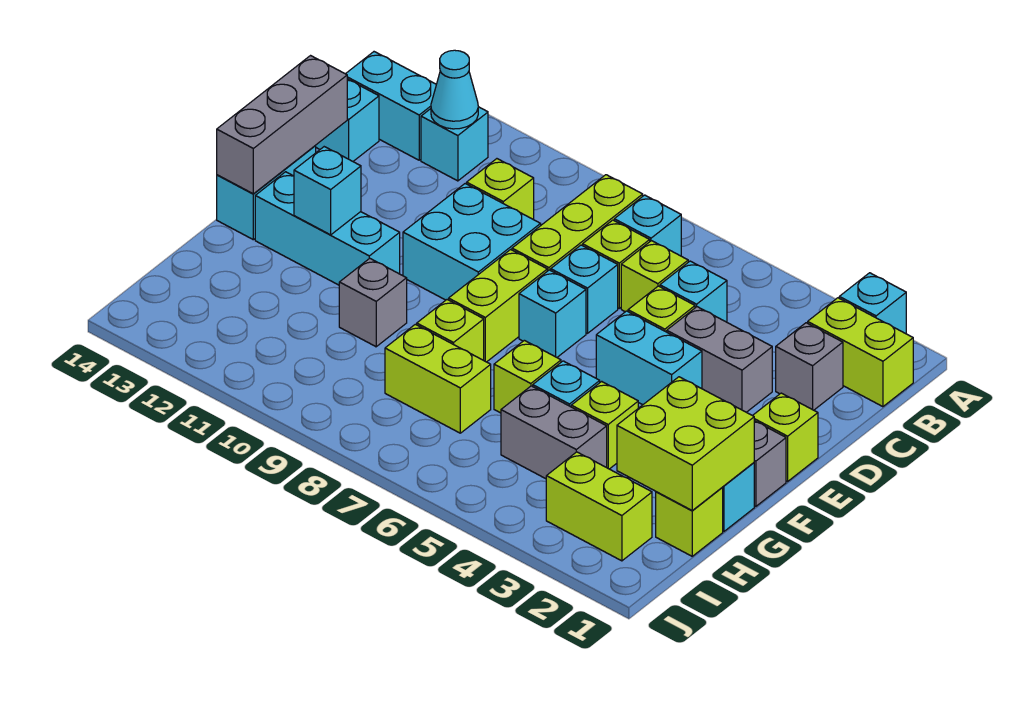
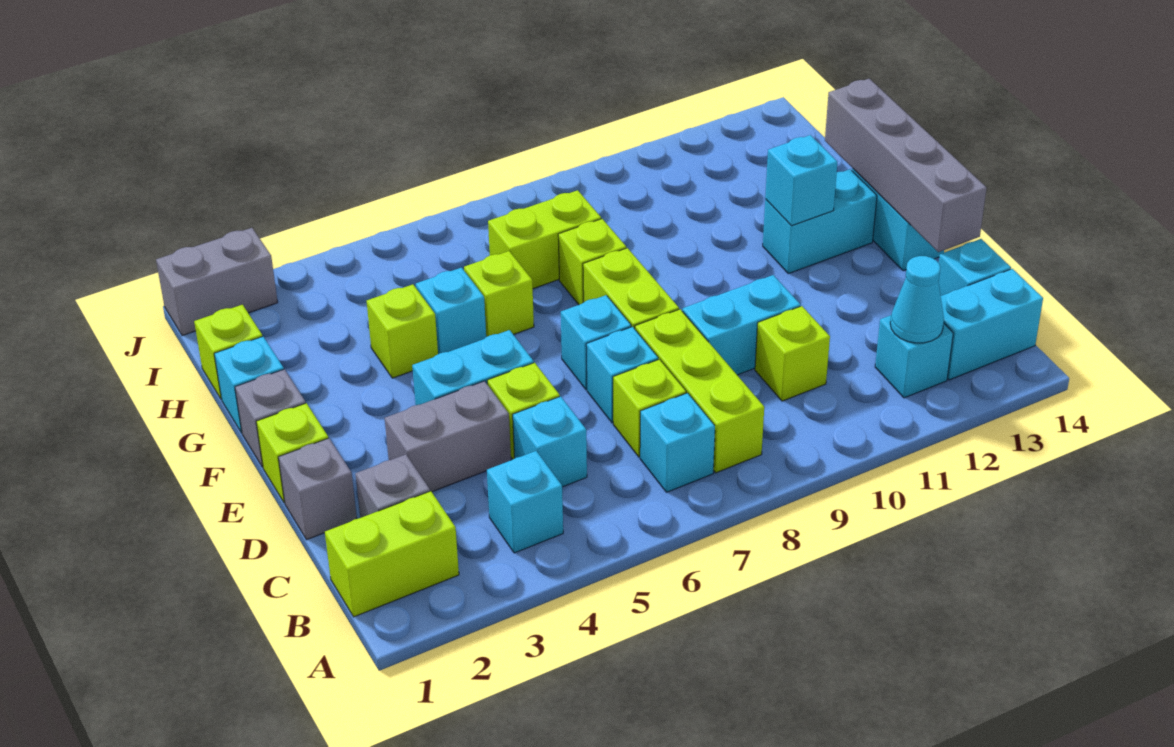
cyan 1x1 brick [839,273,906,334] -> cyan 1x1 brick moved to [487,451,563,553]
lime 1x1 brick [621,241,688,312] -> none
cyan 2x2 brick [403,184,541,300] -> cyan 1x2 brick [682,275,800,375]
grey 1x3 brick [217,56,347,194] -> grey 1x4 brick [825,79,987,252]
cyan 1x3 brick [255,172,400,285] -> cyan 1x2 brick [763,169,877,274]
lime 2x2 brick [617,377,754,510] -> none
grey 1x1 brick [339,258,407,347] -> grey 1x1 brick moved to [278,438,357,540]
grey 1x2 brick [501,386,607,479] -> grey 1x2 brick moved to [156,228,278,336]
lime 1x2 brick [546,452,652,561] -> none

